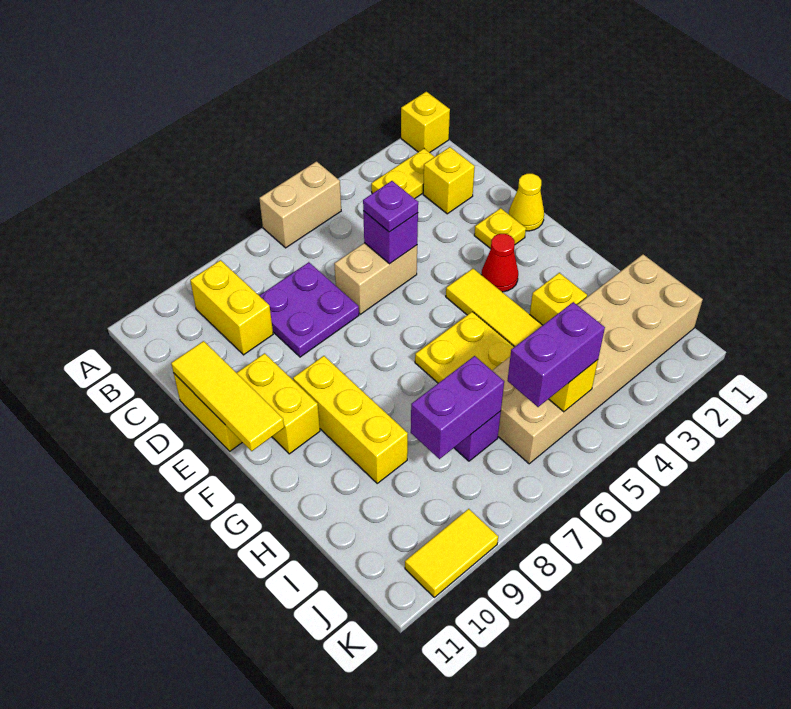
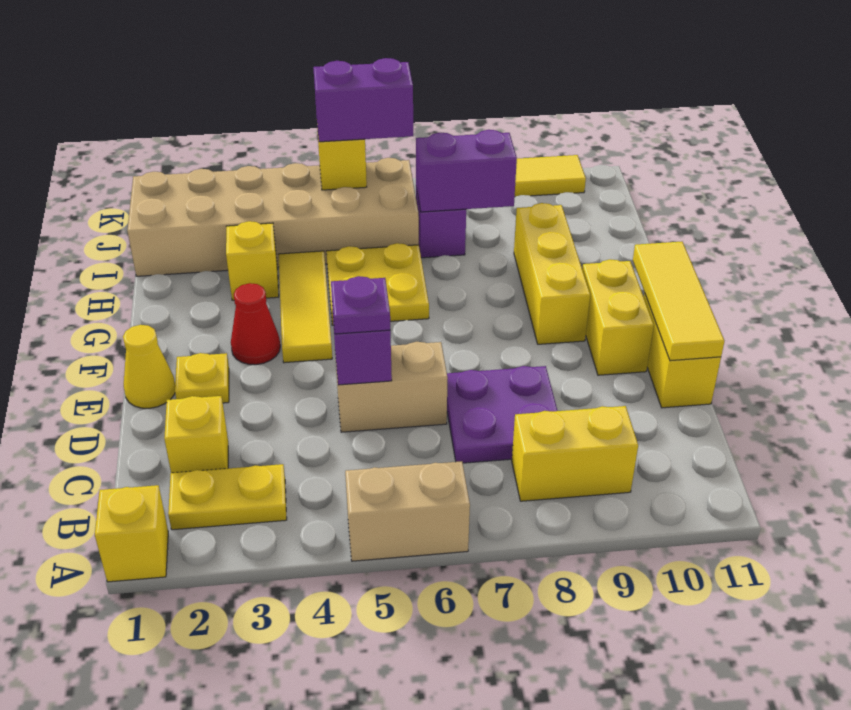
yellow 1x2 brick [190,260,273,355] -> yellow 1x2 brick turned to [512,406,638,501]

